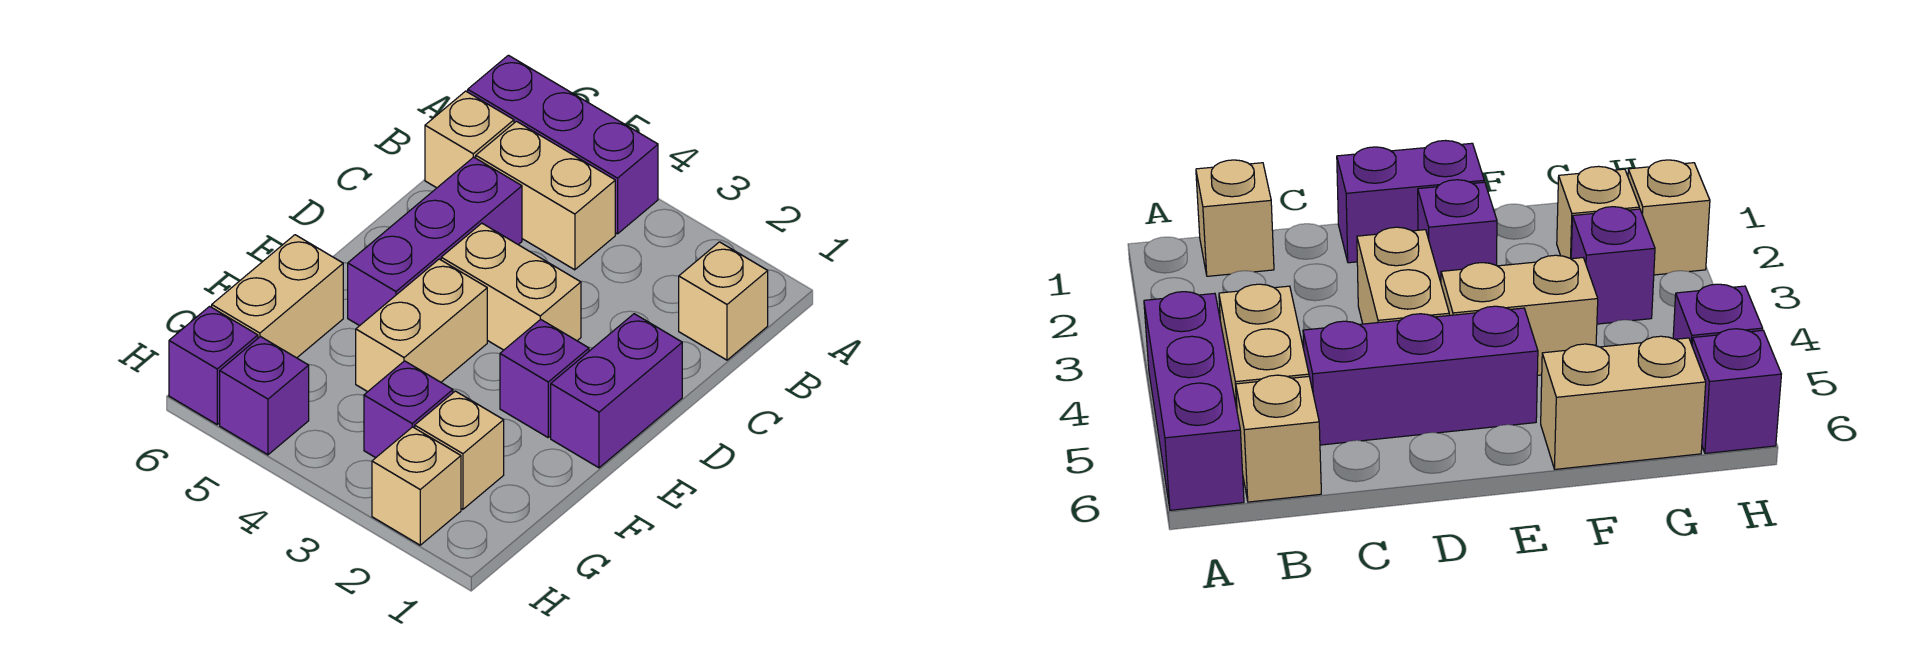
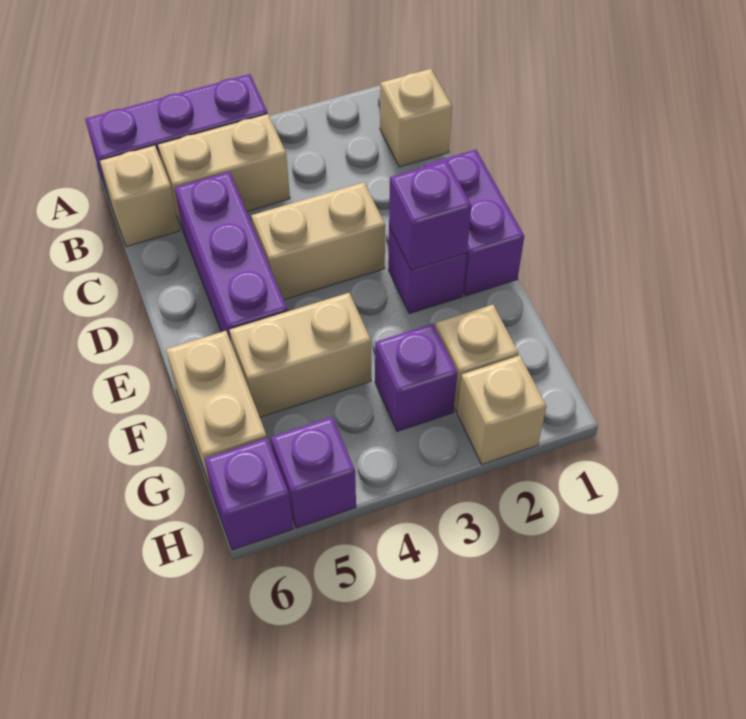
none -> purple 1x1 brick [389,161,472,270]
tan 1x2 brick [356,259,487,392] -> tan 1x2 brick turned to [229,293,371,417]

